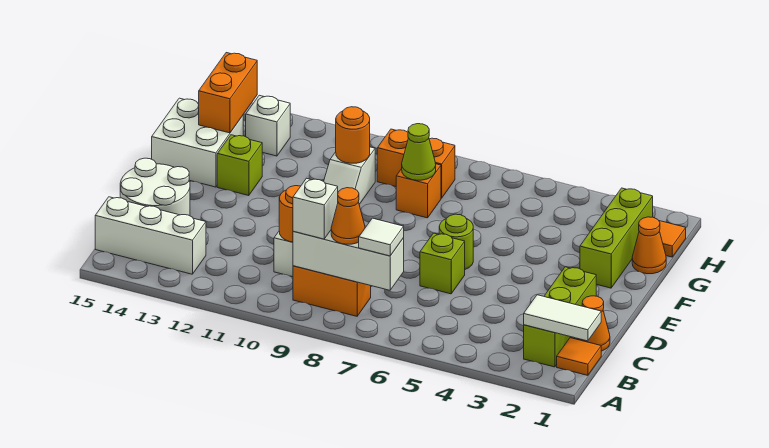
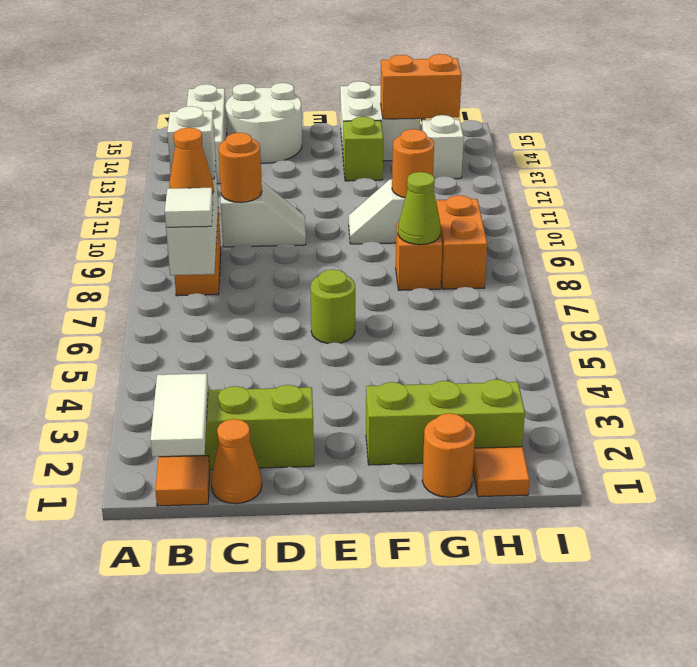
lime 1x1 brick [420,233,465,294] -> none
orange 1x1 cone [632,217,666,274] -> orange 1x1 round brick [422,413,475,497]

